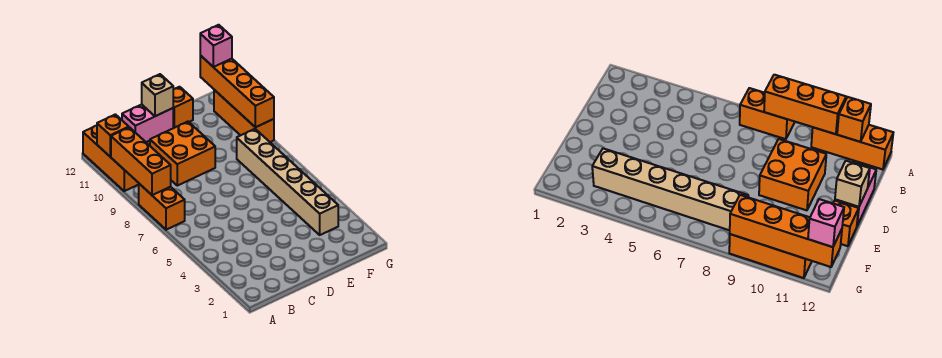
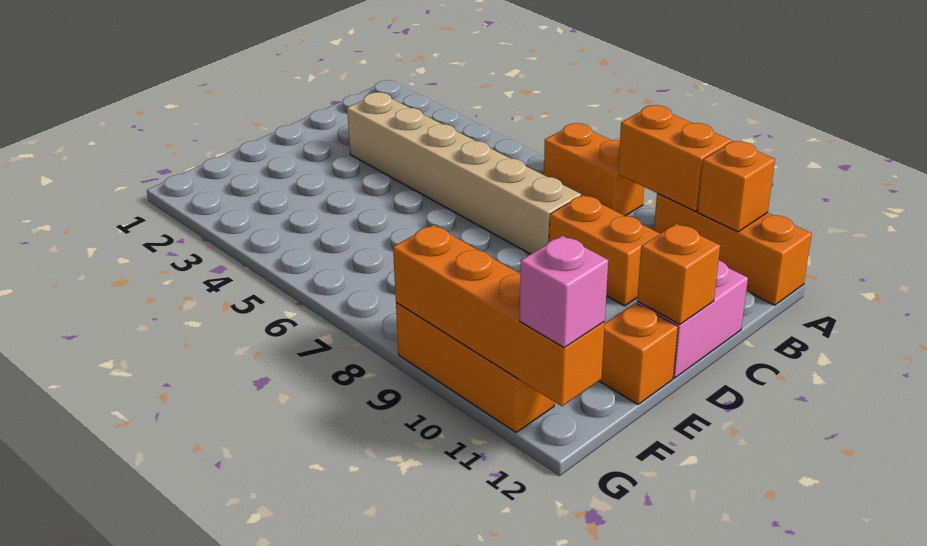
orange 1x3 brick [111,127,171,195] -> orange 1x2 brick [618,105,732,211]
orange 2x2 brick [150,122,215,186] -> orange 1x2 brick [549,195,660,306]
tan 1x1 brick [142,74,173,116] -> orange 1x1 brick [637,224,720,324]
tan 1x6 brick [237,129,338,235] -> tan 1x6 brick moved to [347,92,581,254]

